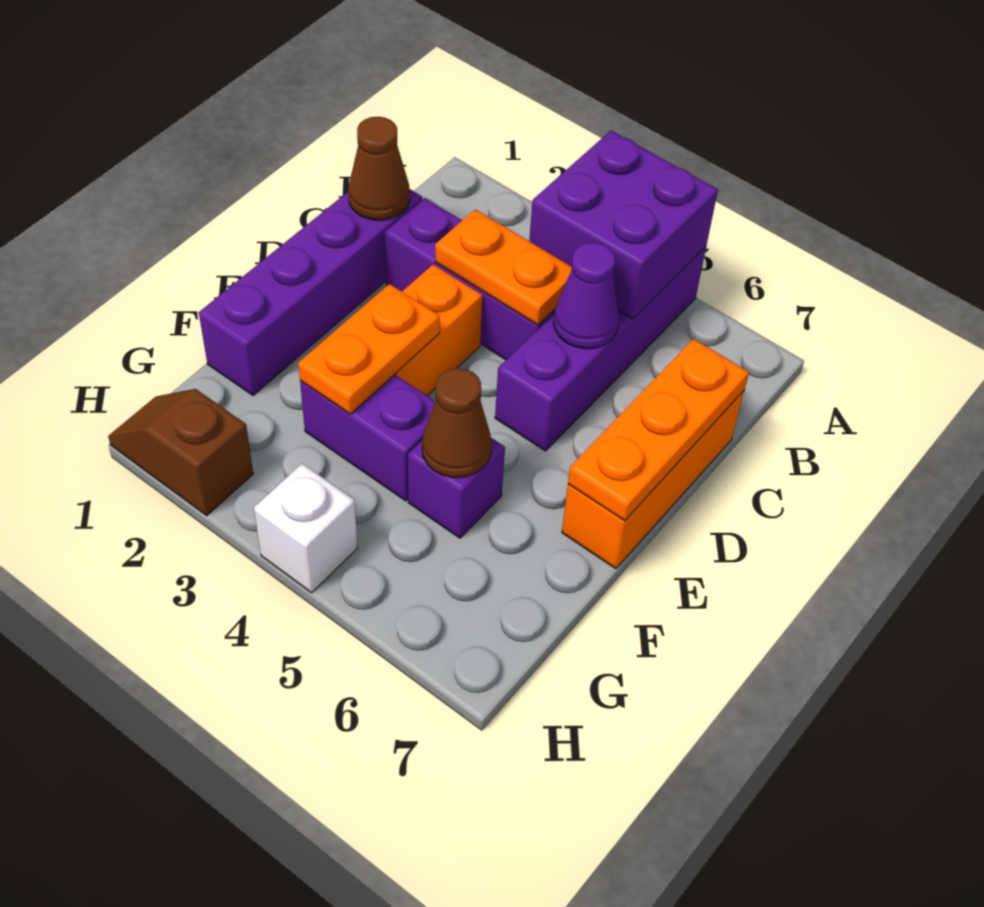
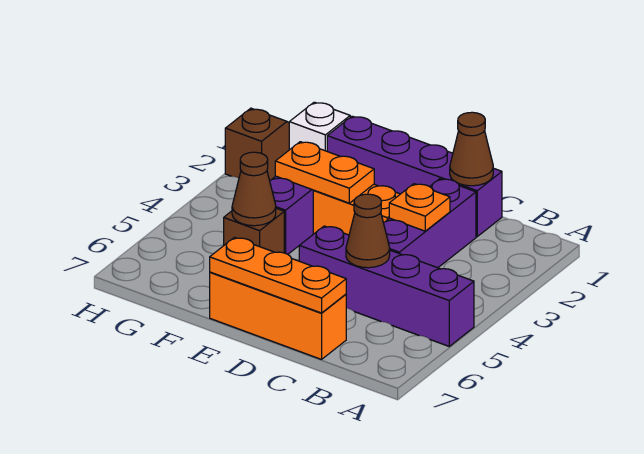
purple 2x2 brick [529,131,718,319] -> none
orange 1x2 plate [435,210,572,325] -> orange 1x1 plate [389,184,450,231]
purple 1x1 cone [553,242,619,349] -> brown 1x1 cone [346,194,390,268]
purple 1x1 brick [408,438,505,538] -> brown 1x1 brick [224,208,284,253]
white 1x1 brick [254,464,358,593] -> white 1x1 brick moved to [289,102,350,151]

